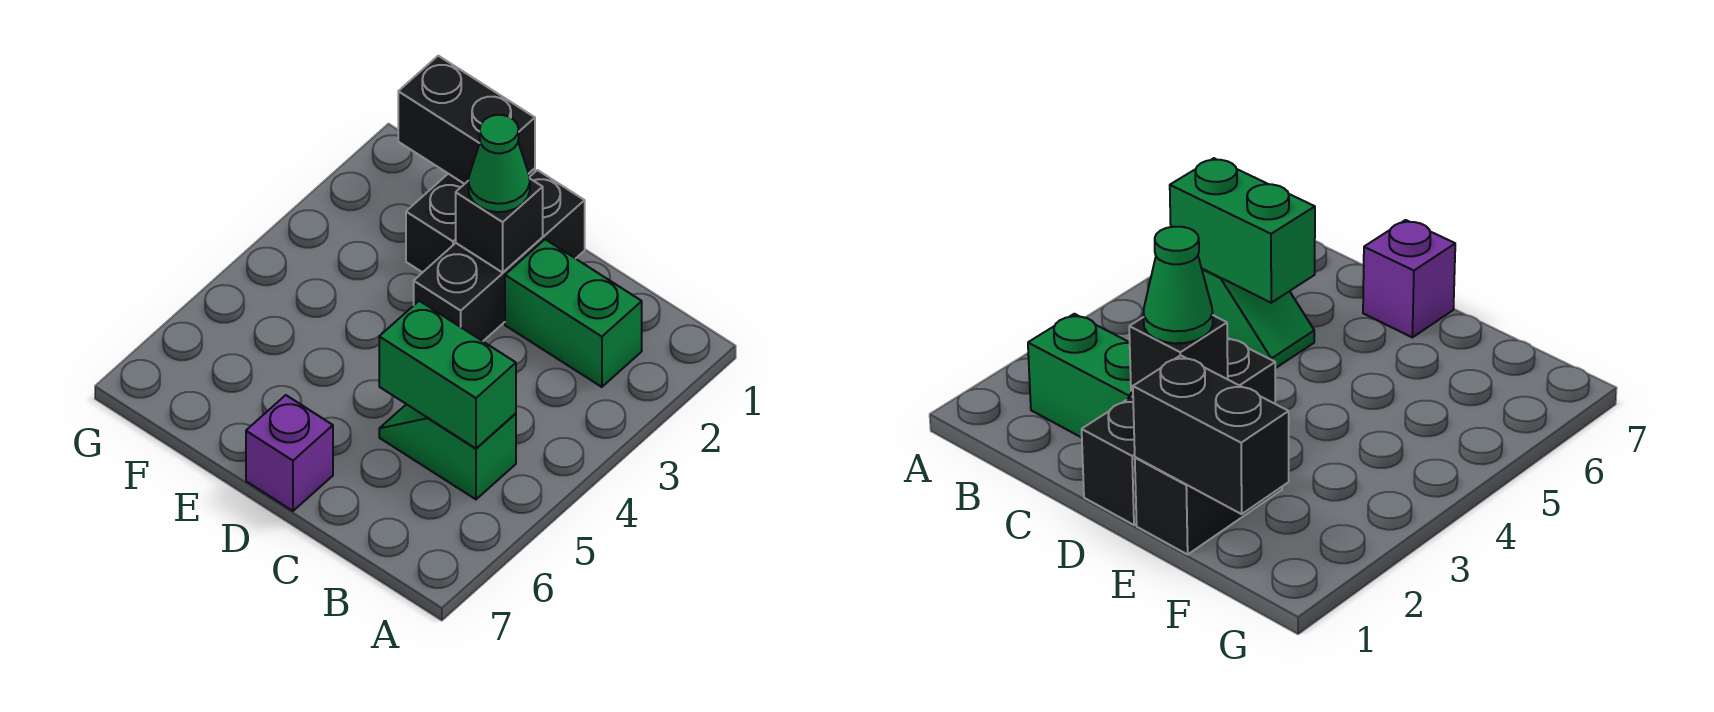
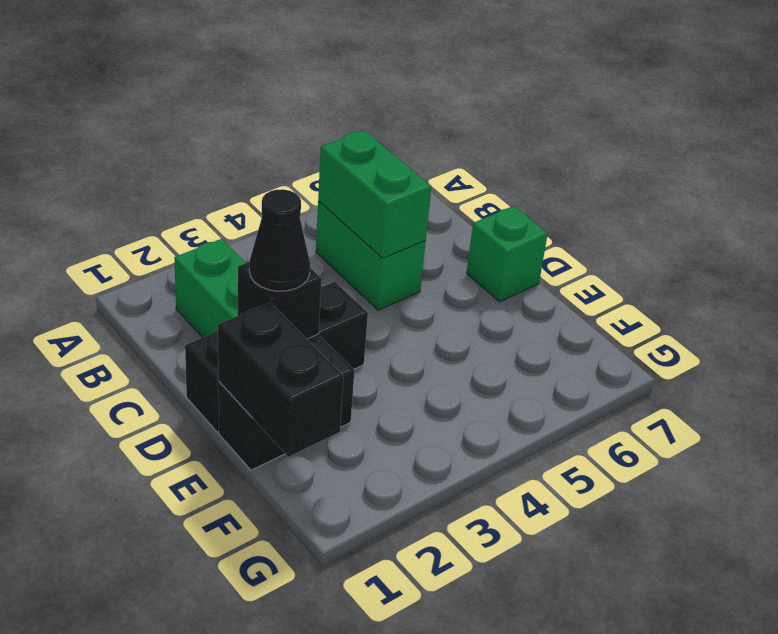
green 1x2 slope [379,404,516,499] -> green 1x2 brick [316,201,426,310]
green 1x1 cone [468,115,530,212] -> black 1x1 cone [249,189,310,291]
purple 1x1 brick [246,395,333,511] -> green 1x1 brick [467,206,547,302]

